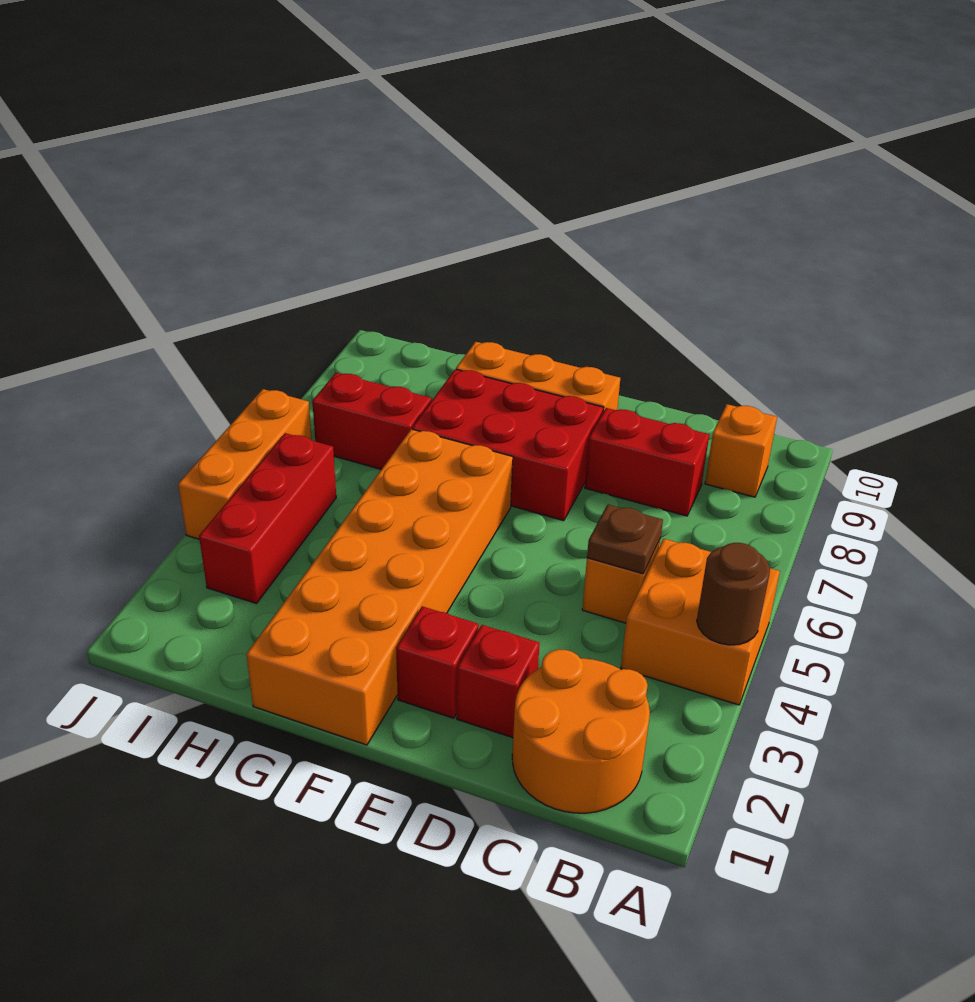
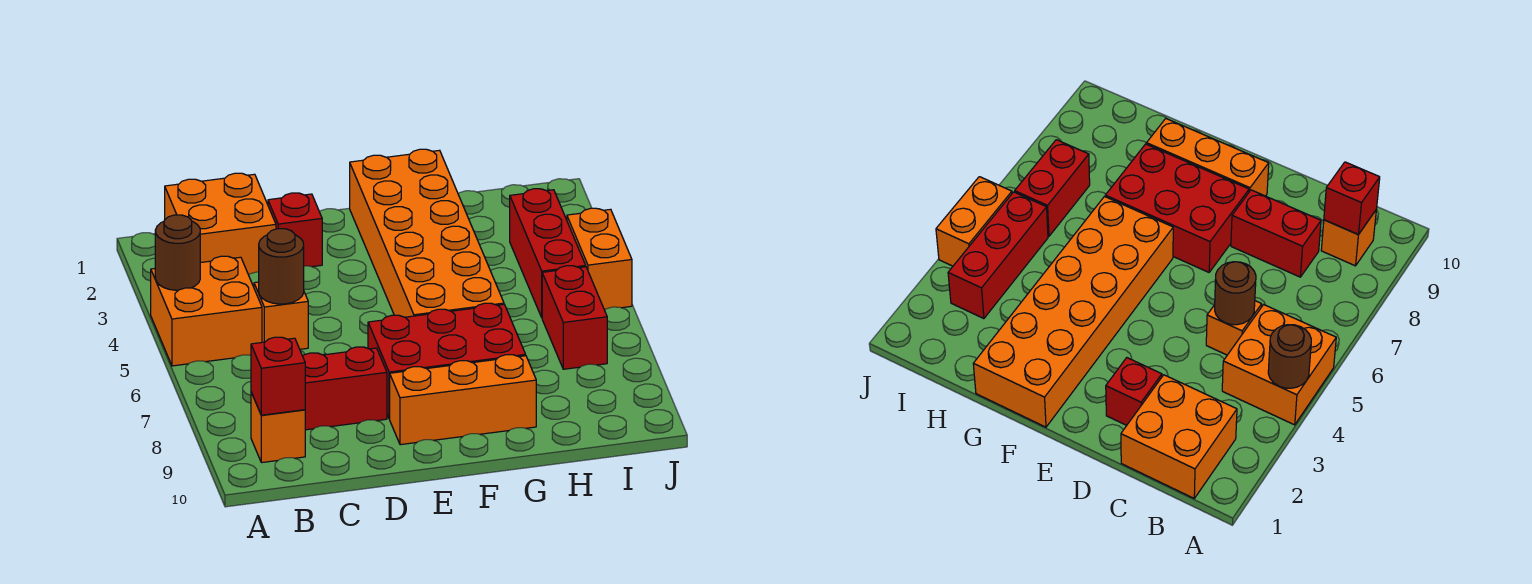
orange 2x2 round brick [512,649,650,813] -> orange 2x2 brick [165,173,276,275]
brown 1x1 plate [587,504,663,574] -> brown 1x1 round brick [259,229,304,304]
red 1x1 brick [396,606,479,718] -> red 1x1 brick moved to [251,337,305,415]
red 1x2 brick [312,373,431,469] -> red 1x2 brick turned to [542,266,607,369]
orange 1x3 brick [178,389,312,539] -> orange 1x2 brick [567,208,632,310]

